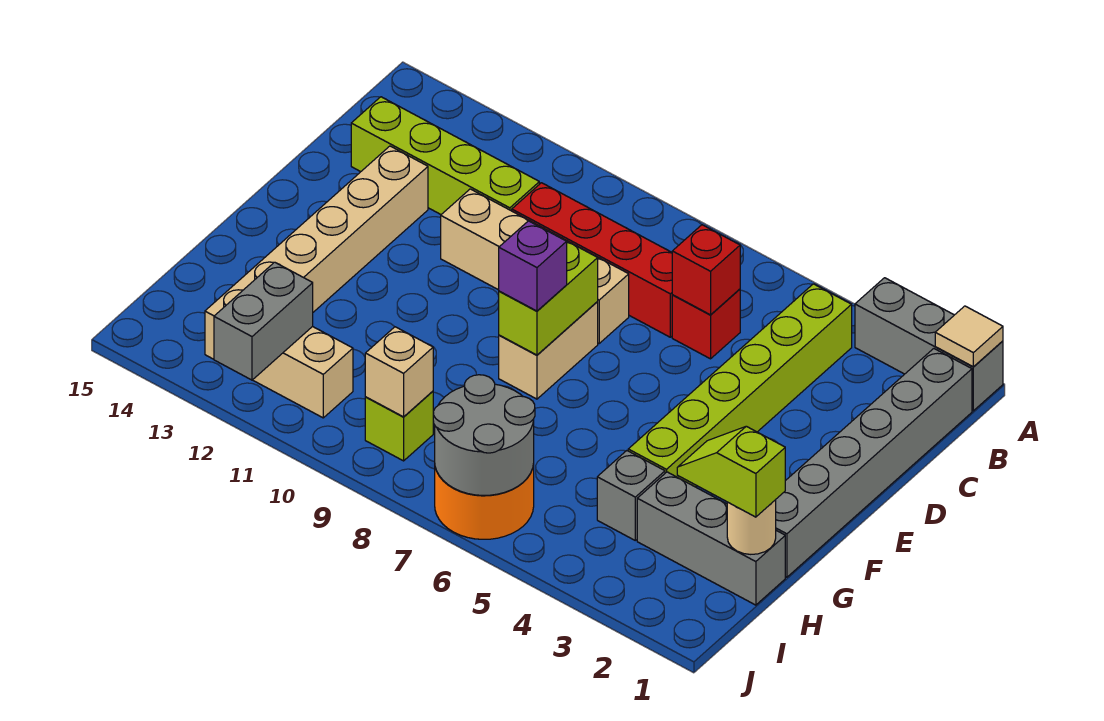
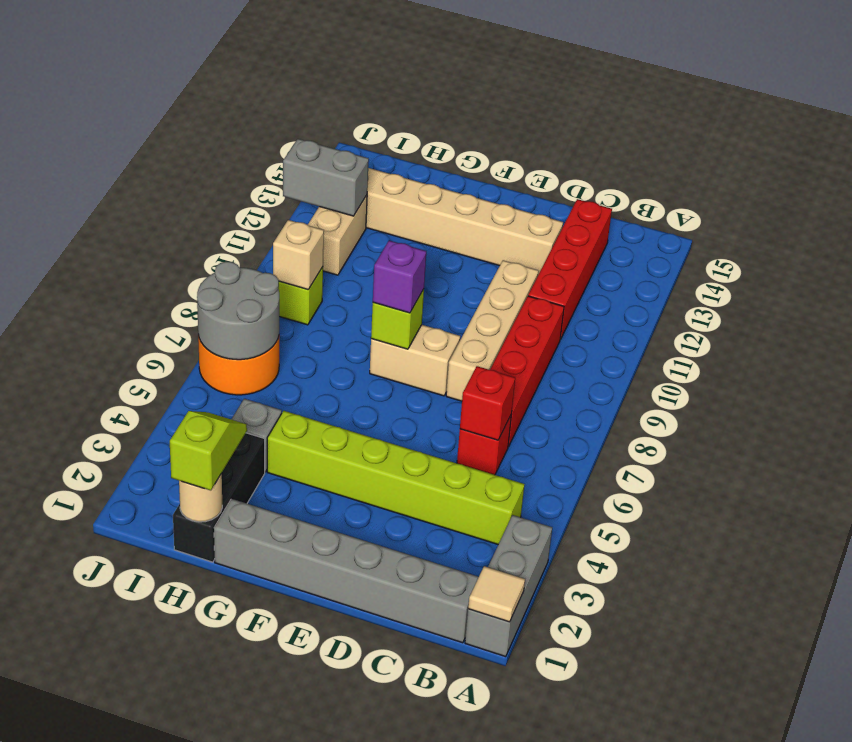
lime 1x4 brick [351,97,539,214] -> red 1x4 brick [528,199,612,339]
lime 1x2 brick [499,238,598,355] -> lime 1x1 brick [371,289,424,349]
grey 1x3 brick [637,472,785,605] -> black 1x3 brick [173,433,265,562]

